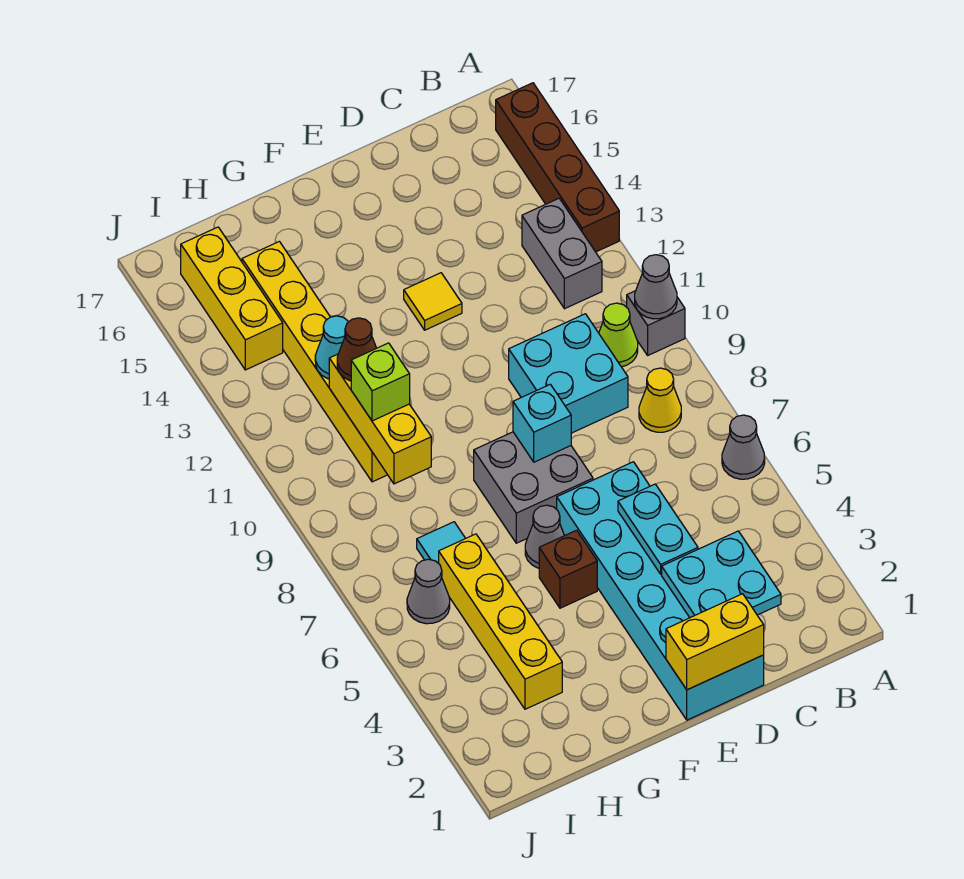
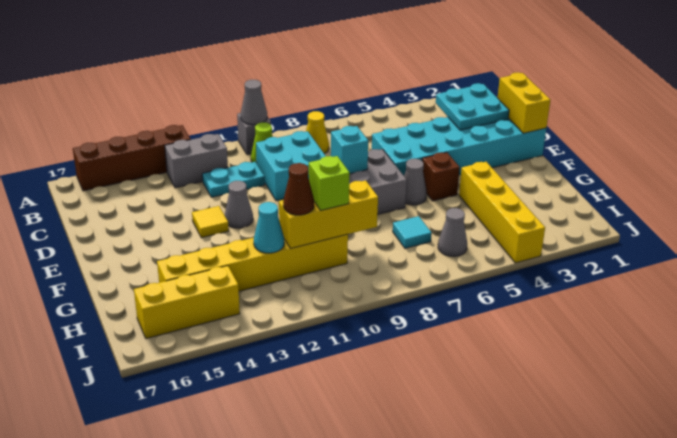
grey 1x1 cone [722,415,765,479] -> grey 1x1 cone moved to [225,181,253,228]
cyan 1x2 plate [618,484,698,574] -> cyan 1x2 plate moved to [202,162,265,197]
yellow 1x4 brick [439,534,562,709] -> yellow 1x4 brick turned to [459,162,545,263]

